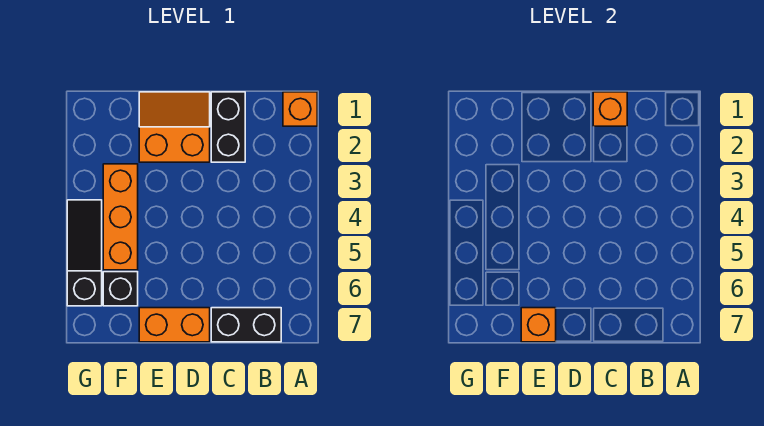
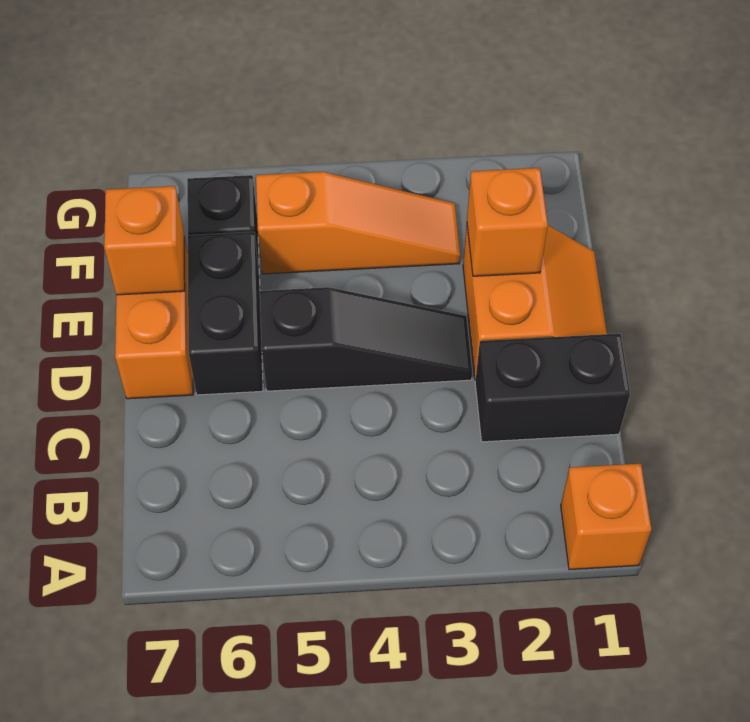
black 1x2 brick [211,308,281,342] -> black 1x2 brick moved to [188,232,263,395]
orange 1x1 brick [593,92,627,126] -> orange 1x1 brick moved to [467,168,548,276]
orange 1x3 brick [103,164,138,270] -> orange 1x3 slope [256,172,460,274]
black 1x3 slope [67,200,102,306] -> black 1x3 slope moved to [260,287,472,391]

